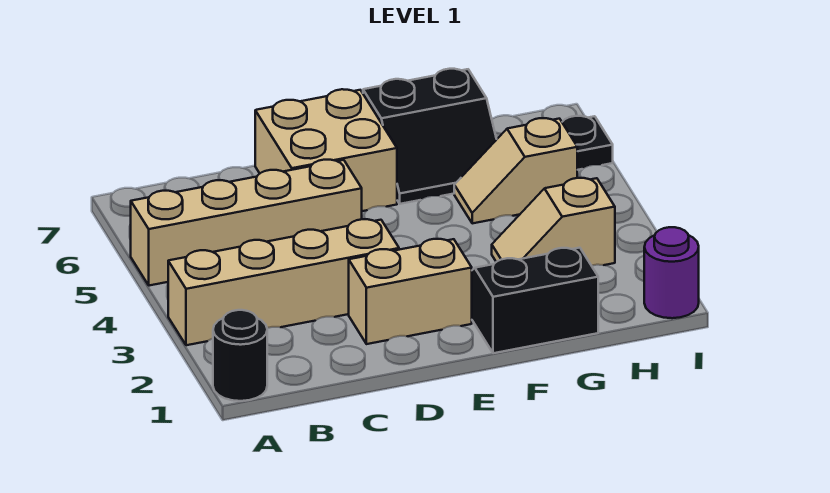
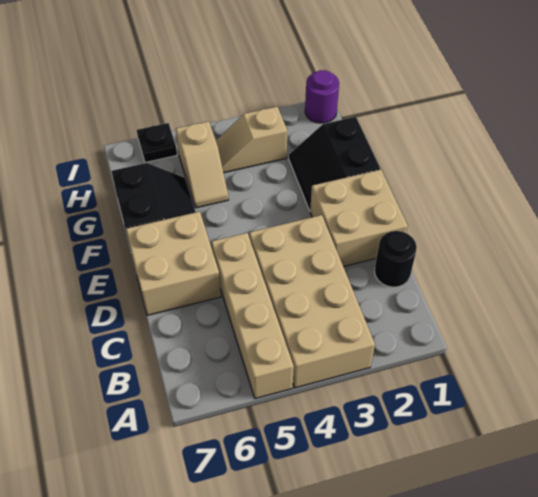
black 1x1 round brick [213,310,267,401] -> black 1x1 round brick moved to [374,231,417,287]
tan 1x4 brick [168,219,399,345] -> tan 2x4 brick [249,215,375,388]
tan 1x2 brick [349,239,472,344] -> tan 2x2 brick [310,169,408,267]
tan 1x2 slope [492,178,615,266] -> tan 1x2 slope turned to [216,107,287,173]

